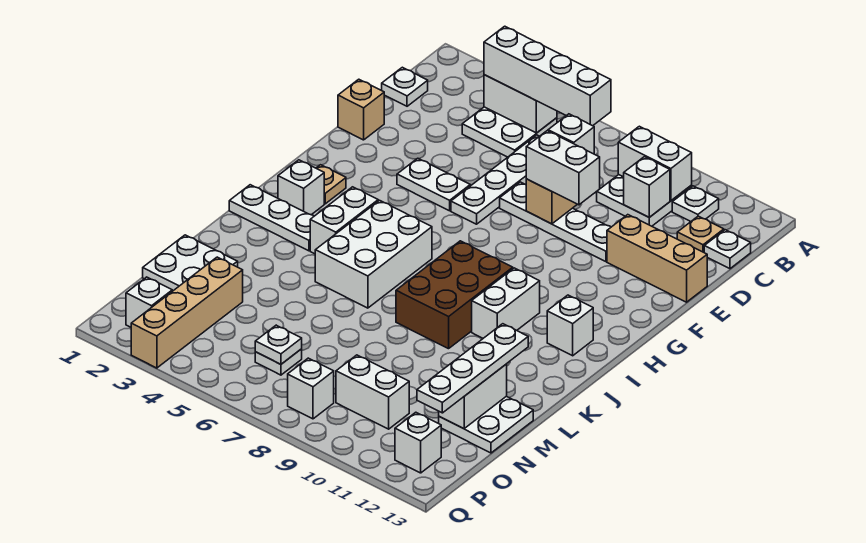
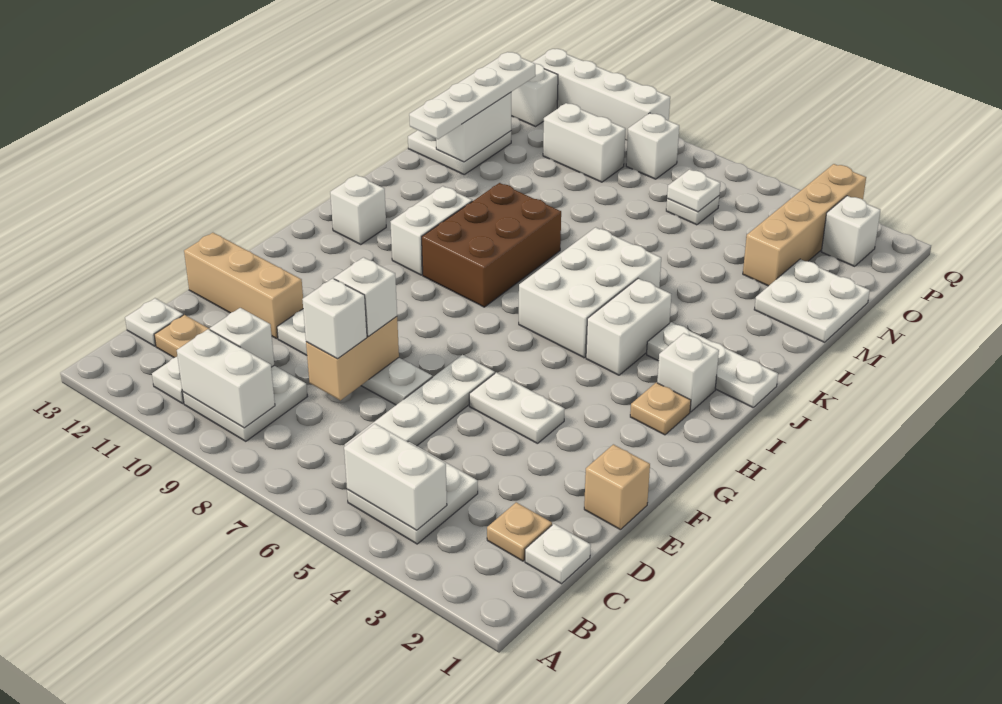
white 1x4 brick [484,26,611,126] -> white 1x4 brick moved to [533,49,670,141]
none -> tan 1x1 plate [487,502,552,561]
white 1x2 brick [526,131,600,205] -> white 1x1 brick [334,257,397,336]

